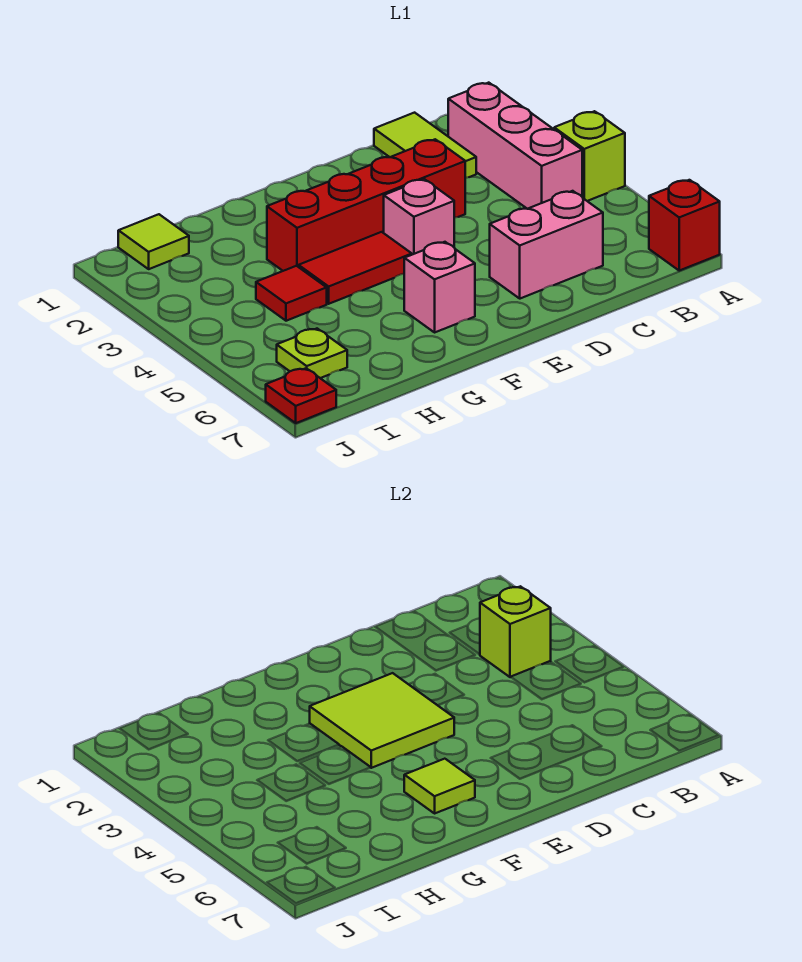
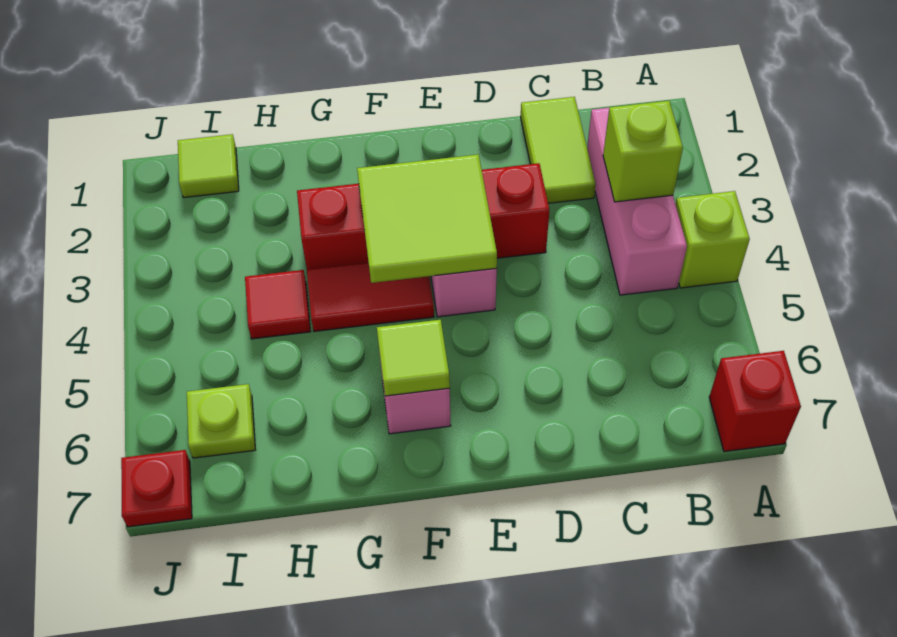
pink 1x2 brick [490,191,603,299] -> none

